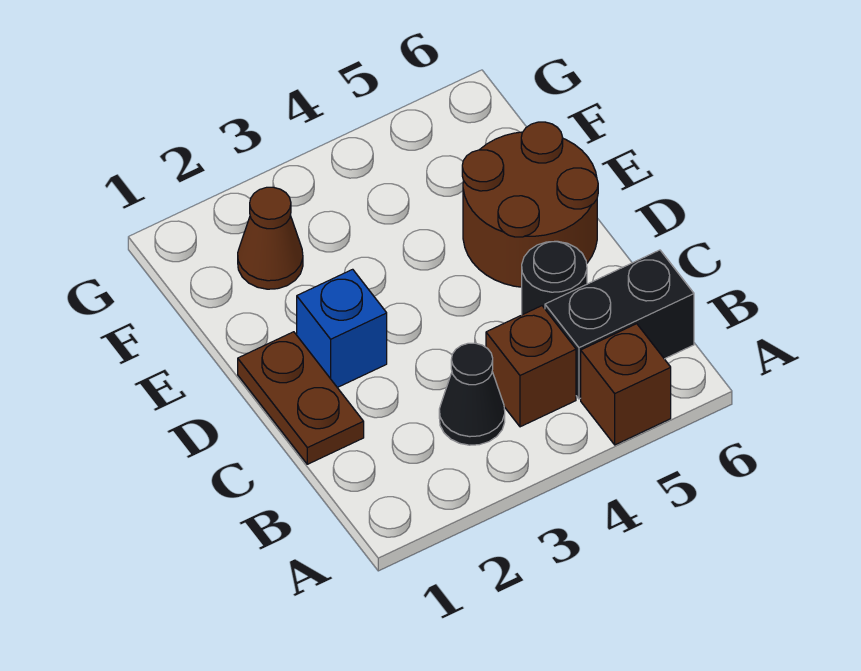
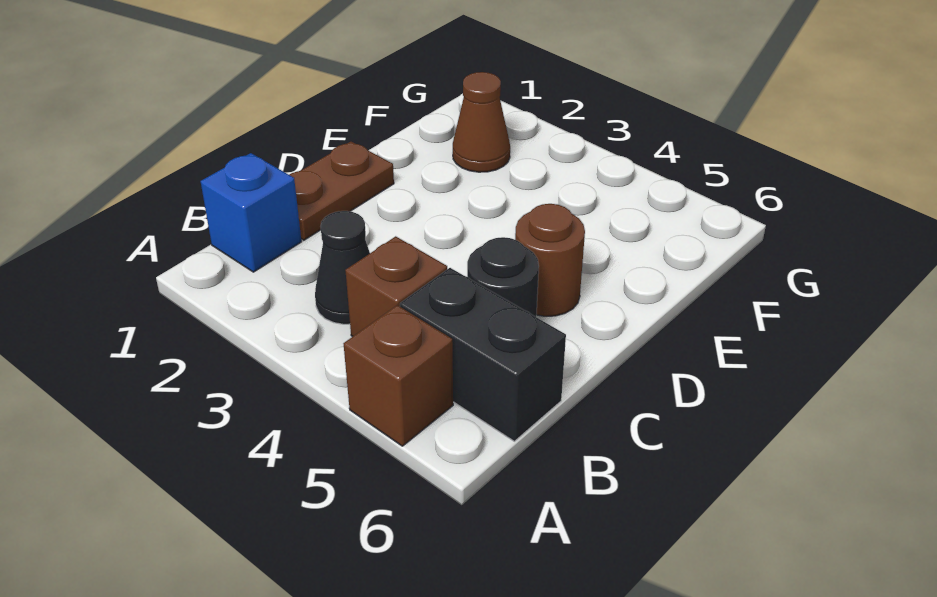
blue 1x1 brick [297,269,387,388] -> blue 1x1 brick moved to [201,153,301,272]
brown 2x2 round brick [462,122,598,287] -> brown 1x1 round brick [515,204,585,316]

